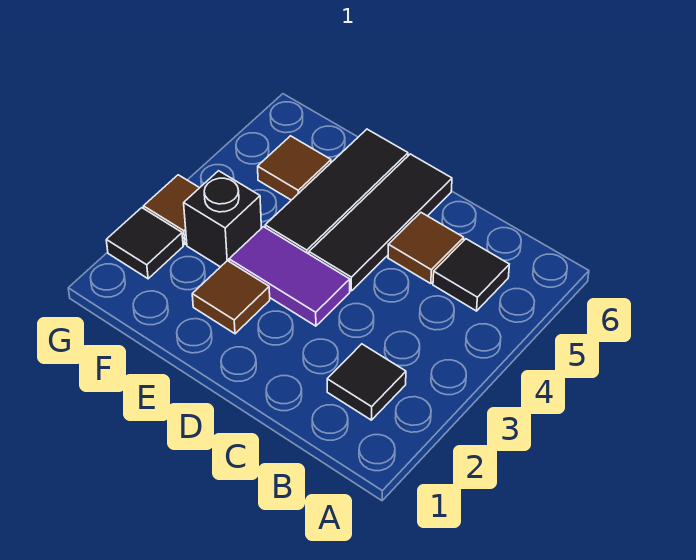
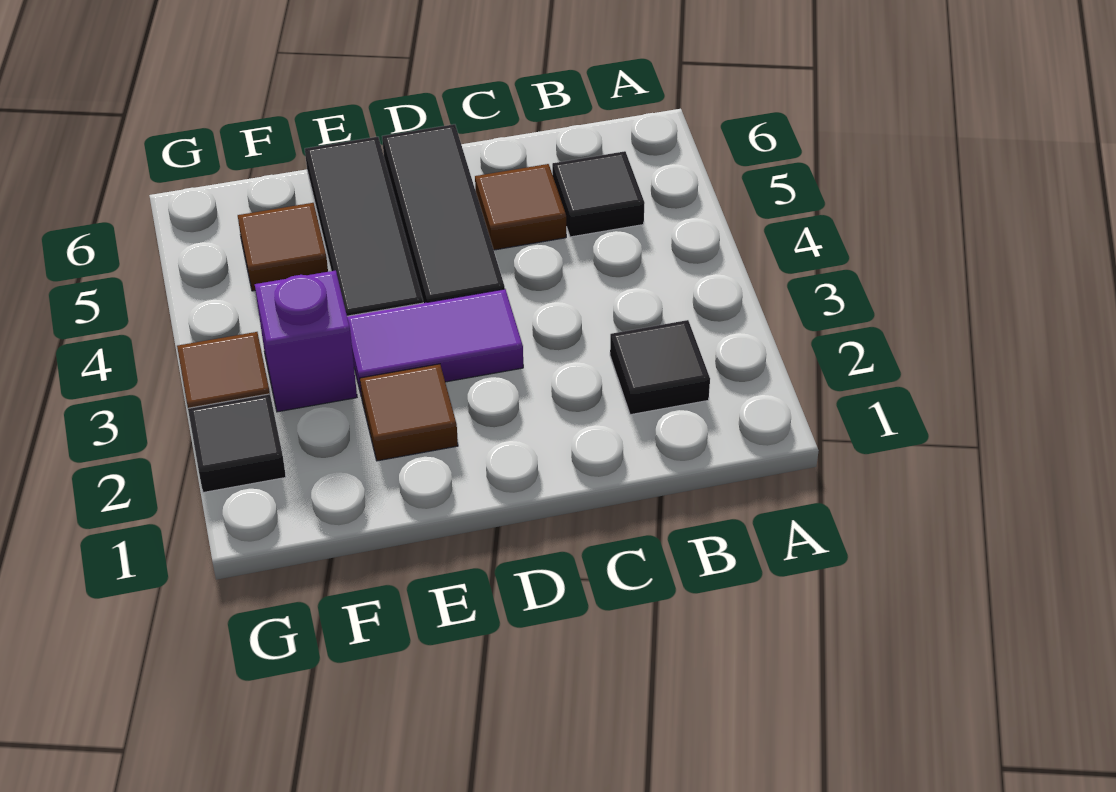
black 1x1 brick [184,171,261,267] -> purple 1x1 brick [255,270,357,412]

